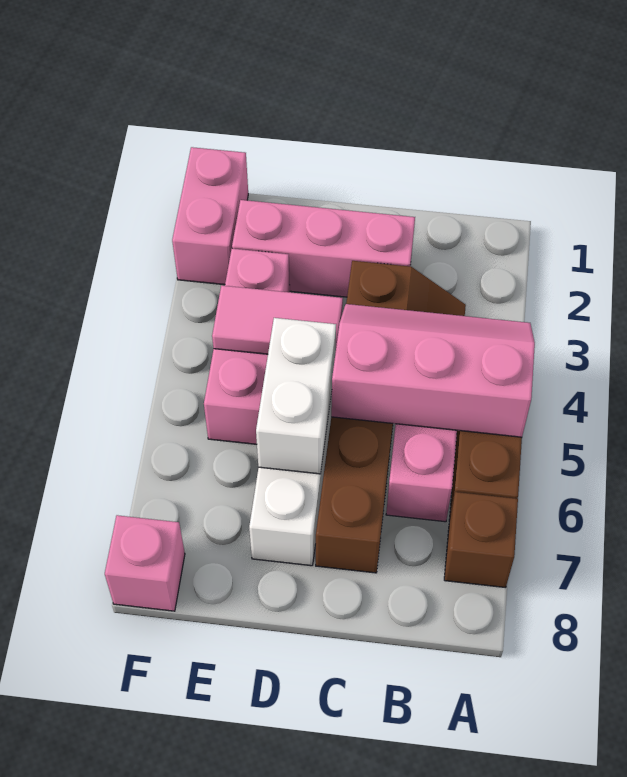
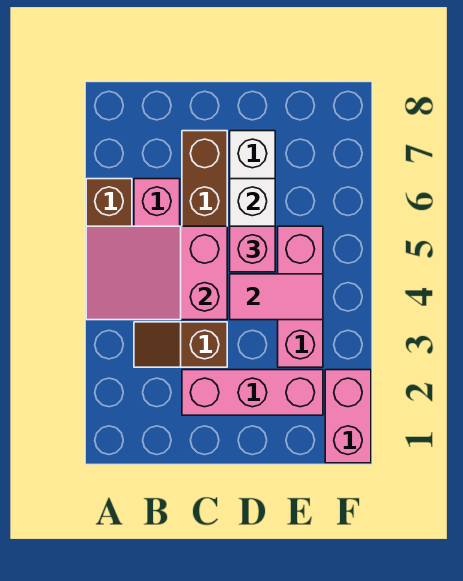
pink 2x3 slope [331,304,535,437] -> pink 2x3 slope turned to [86,226,227,320]
brown 1x1 brick [444,492,518,588] -> none
pink 1x1 brick [105,515,185,611] -> pink 1x1 brick moved to [230,226,275,272]

